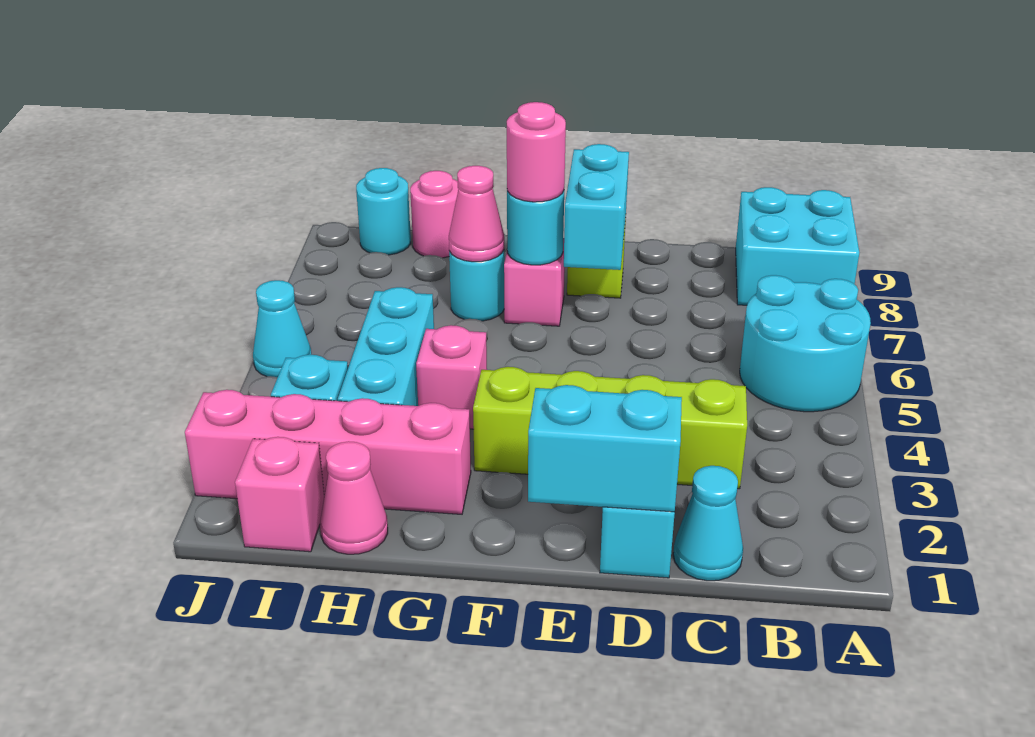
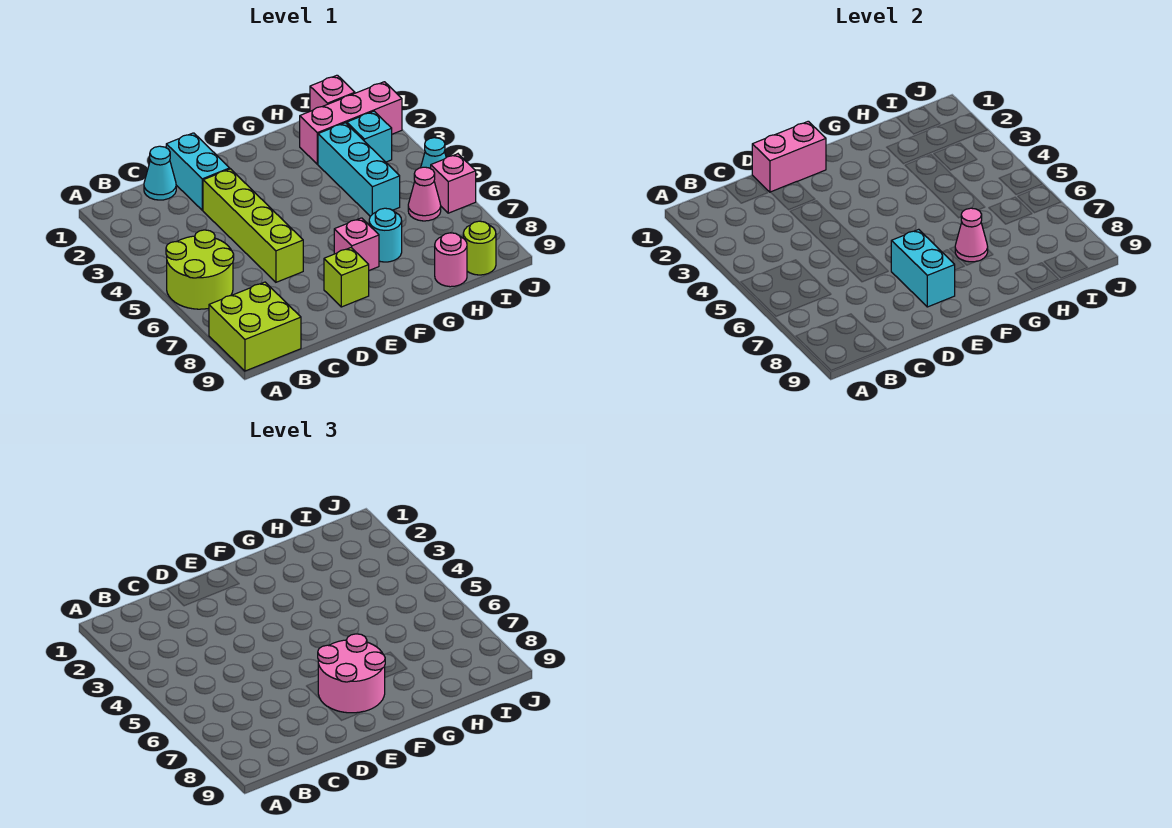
cyan 2x2 round brick [740,275,871,412] -> lime 2x2 round brick [166,230,234,309]
cyan 2x2 brick [736,187,859,305] -> lime 2x2 brick [209,282,301,371]
lime 1x4 brick [473,367,747,489] -> lime 1x4 brick turned to [203,169,303,282]
cyan 1x2 brick [528,385,682,512] -> pink 1x2 brick [752,121,826,192]
cyan 1x1 round brick [507,191,564,265] -> none
pink 1x1 round brick [507,102,566,202] -> pink 2x2 round brick [318,634,385,713]
pink 1x4 brick [185,390,471,514] -> pink 1x3 brick [300,82,402,164]
pink 1x1 brick [416,325,487,429] -> pink 1x1 brick moved to [431,154,476,213]
pink 1x1 cone [320,441,388,554] -> pink 1x1 cone moved to [408,167,441,221]
cyan 1x1 round brick [356,168,411,255] -> lime 1x1 round brick [463,221,496,275]

